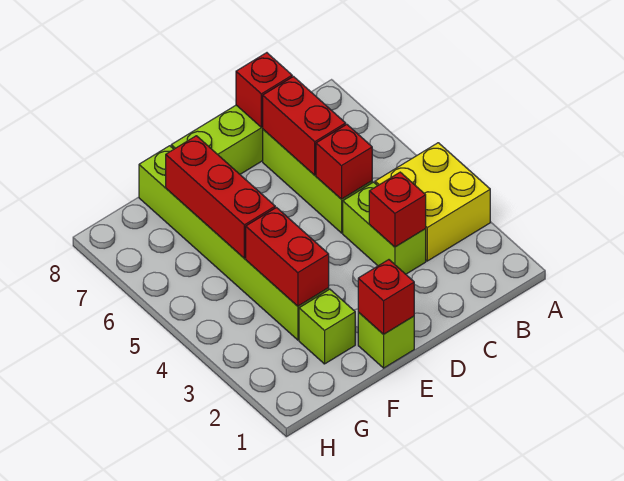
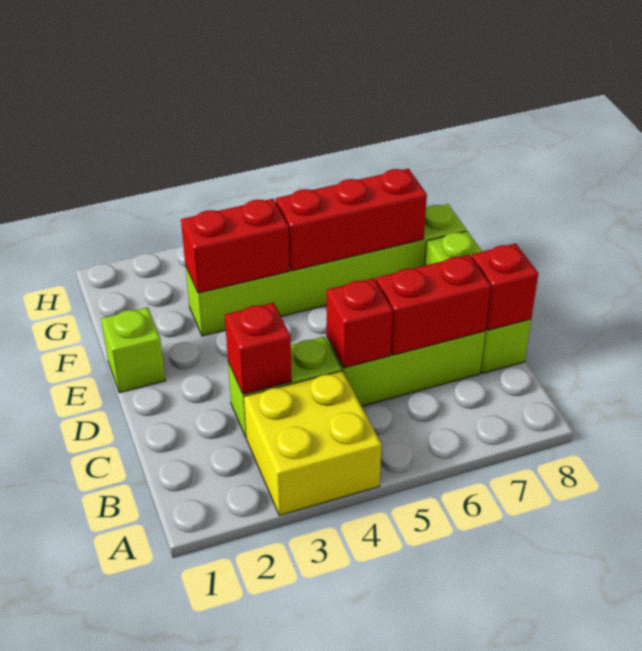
red 1x1 brick [358,260,414,334] -> none
lime 1x1 brick [299,289,355,364] -> none

